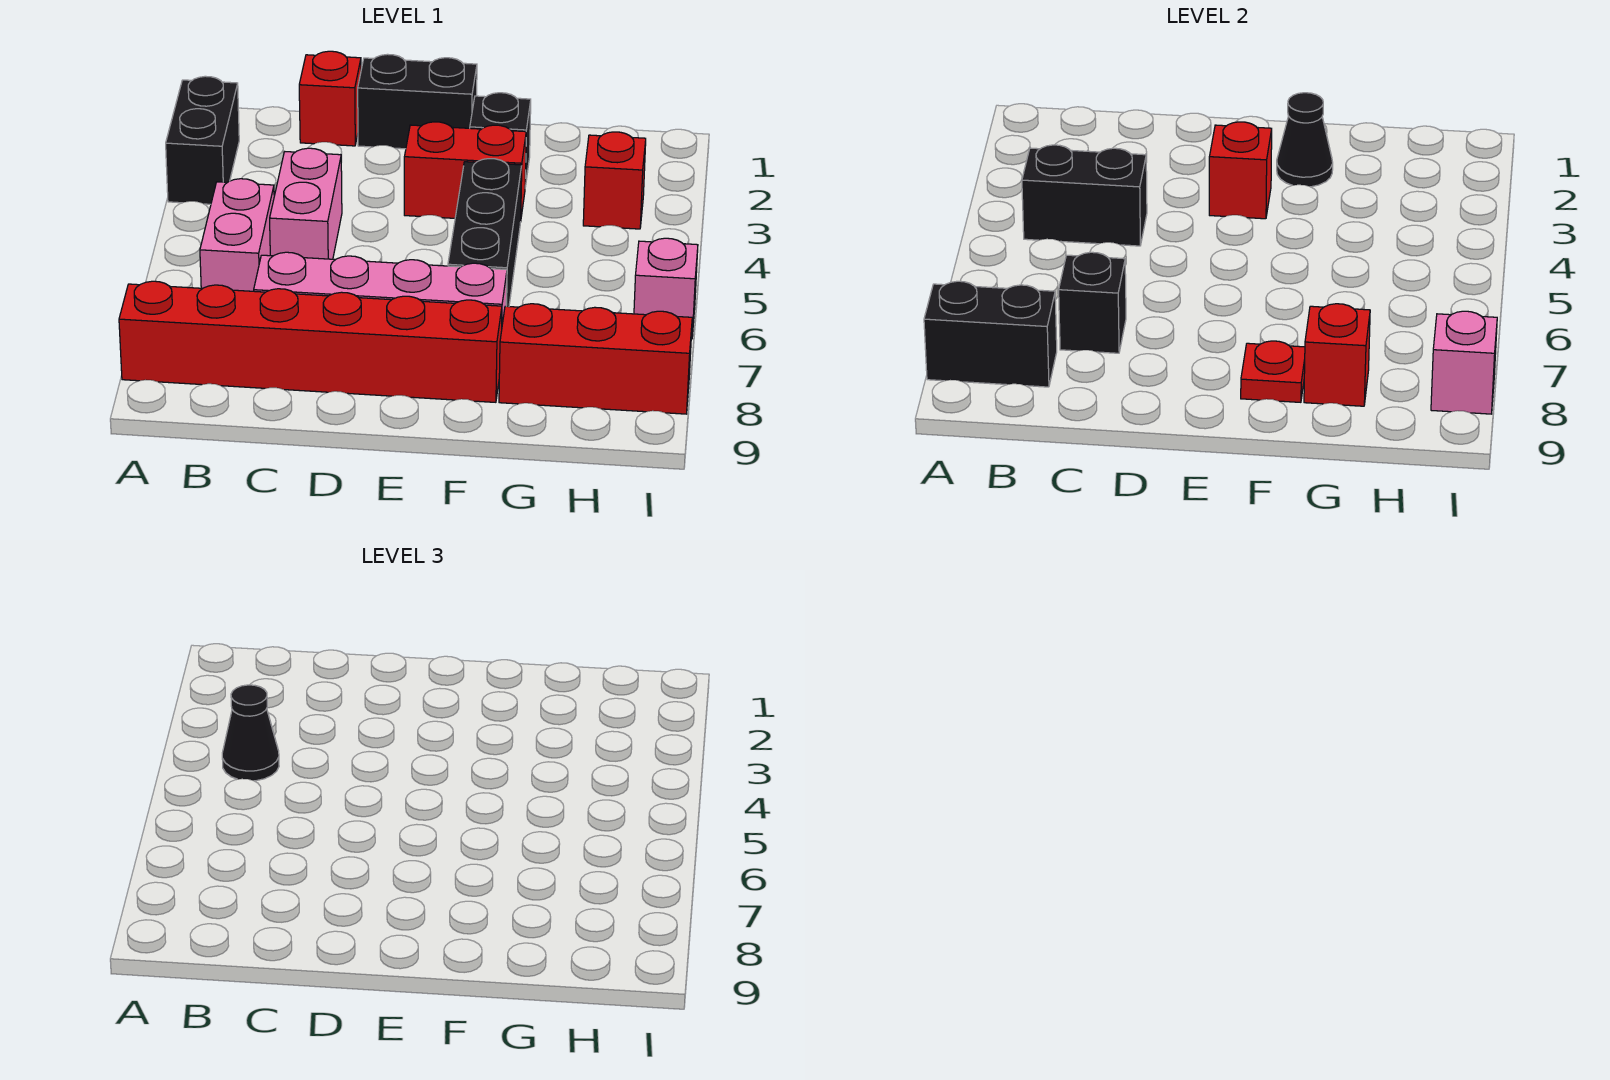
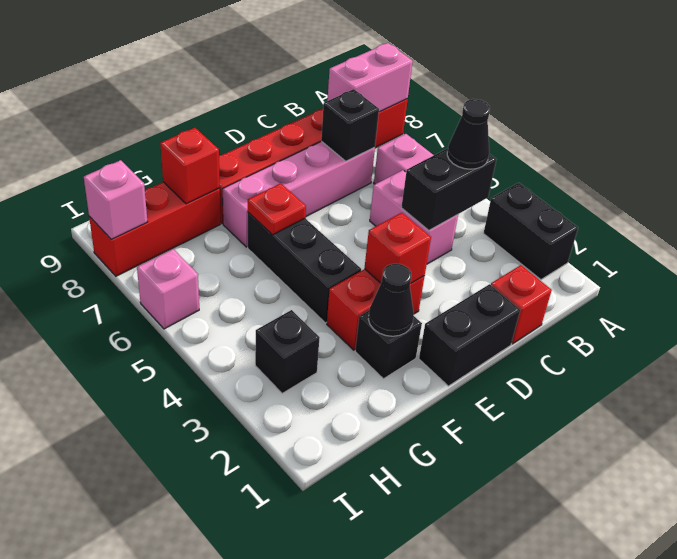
black 1x2 brick [924,281,1057,387] -> pink 1x2 brick [327,43,413,112]
red 1x1 plate [1241,341,1305,402] -> red 1x1 plate moved to [248,183,306,235]
red 1x1 brick [583,132,646,229] -> black 1x1 brick [255,310,320,393]

